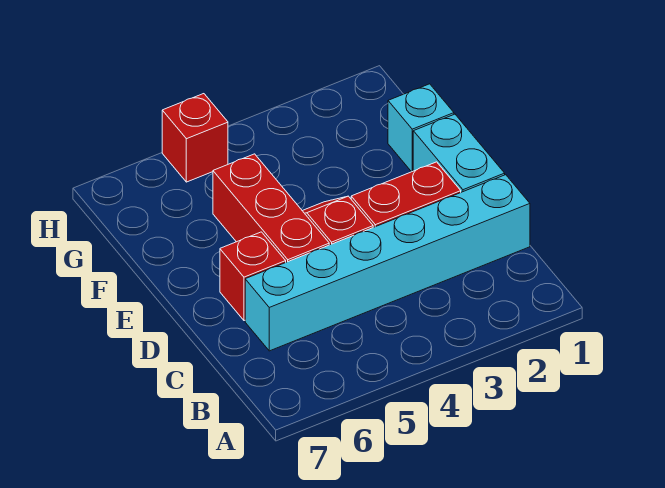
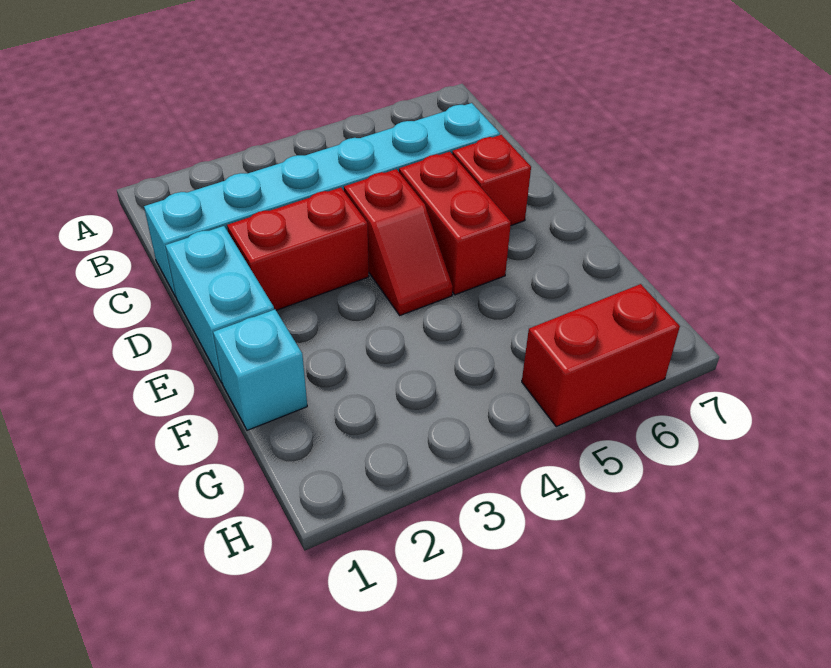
red 1x3 brick [213,154,329,262] -> red 1x2 brick [399,152,511,295]
red 1x1 brick [162,94,228,182] -> red 1x2 brick [522,284,680,427]

